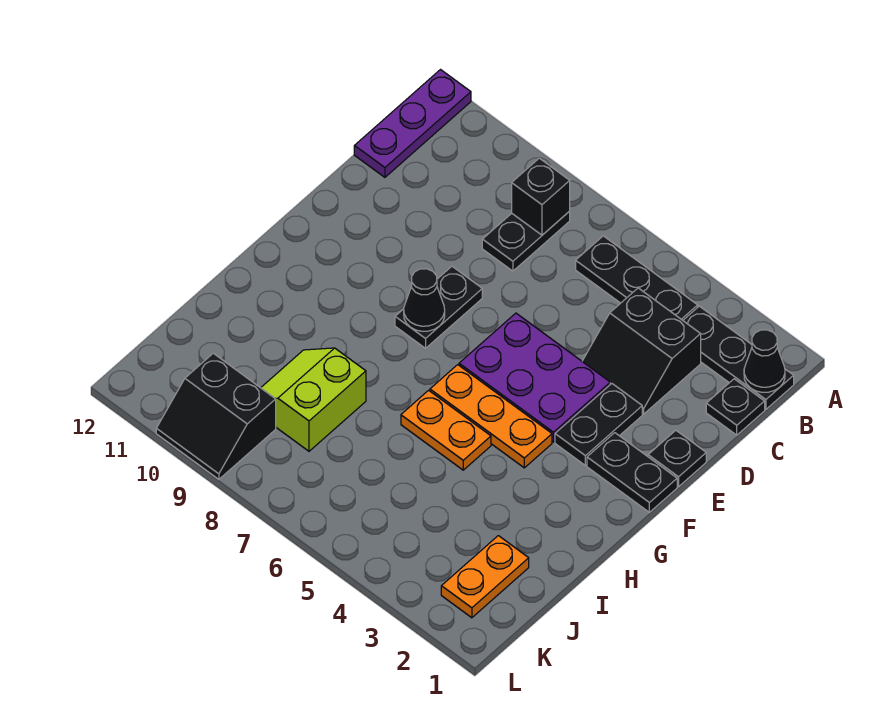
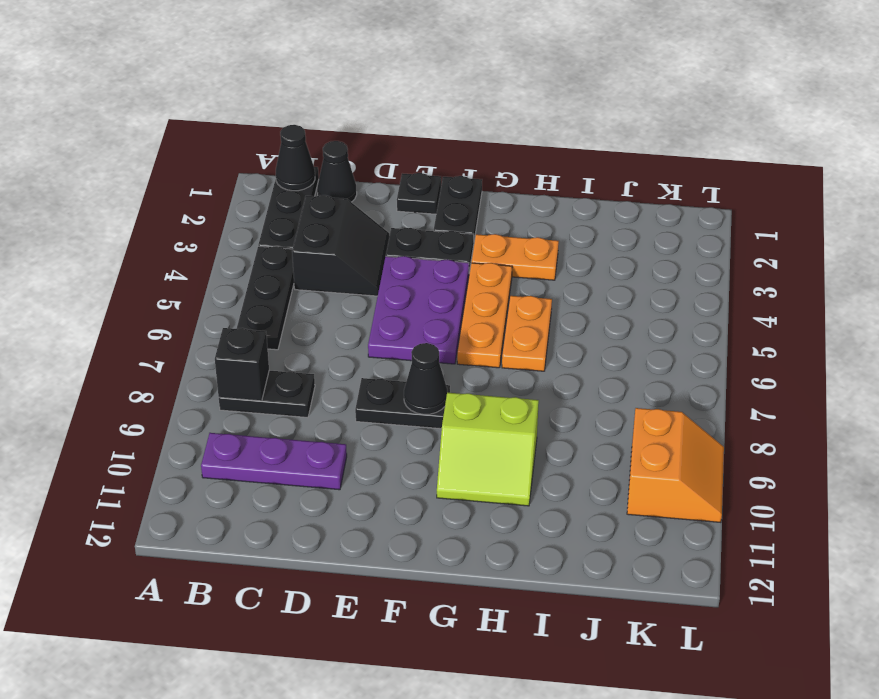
purple 1x3 plate [354,70,471,177] -> purple 1x3 plate moved to [201,433,347,490]
black 1x1 plate [706,379,765,435] -> black 1x1 cone [317,141,357,202]
lime 2x2 slope [261,348,366,451] -> lime 2x2 slope moved to [437,392,539,506]
orange 1x2 plate [441,536,529,618] -> orange 1x2 plate moved to [471,234,559,280]
black 2x2 slope [156,353,276,479] -> orange 2x2 slope [627,408,724,522]

